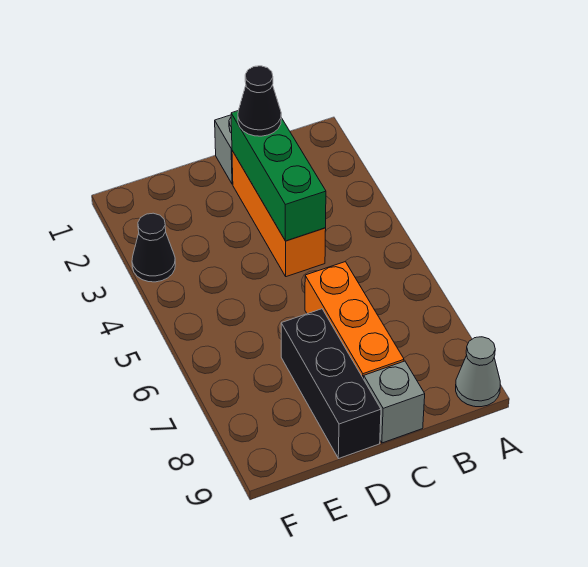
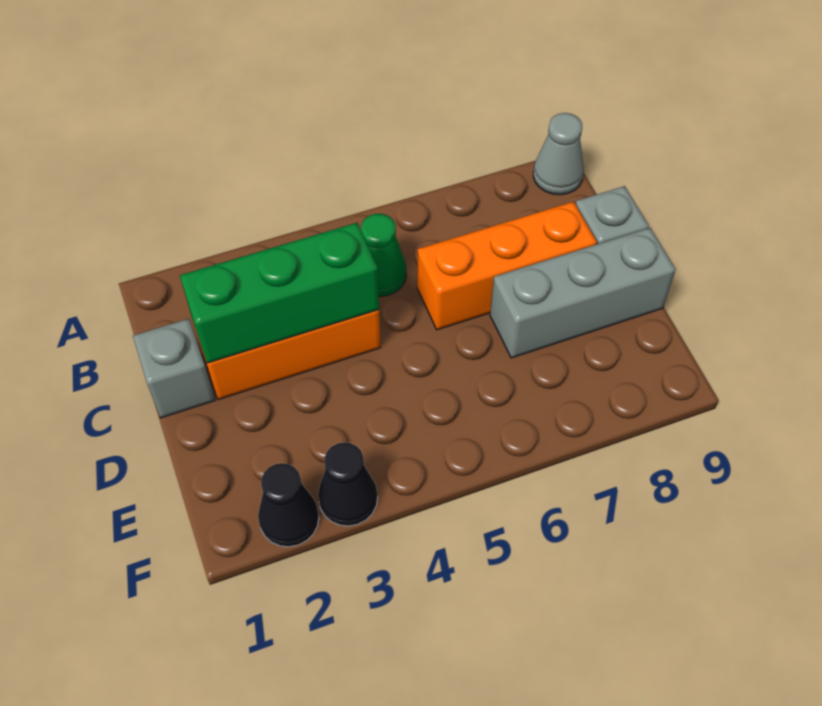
none -> green 1x1 cone [361,214,406,296]
black 1x1 cone [238,66,281,136] -> black 1x1 cone moved to [258,463,319,547]
black 1x3 brick [281,309,381,459] -> grey 1x3 brick [490,228,676,358]

